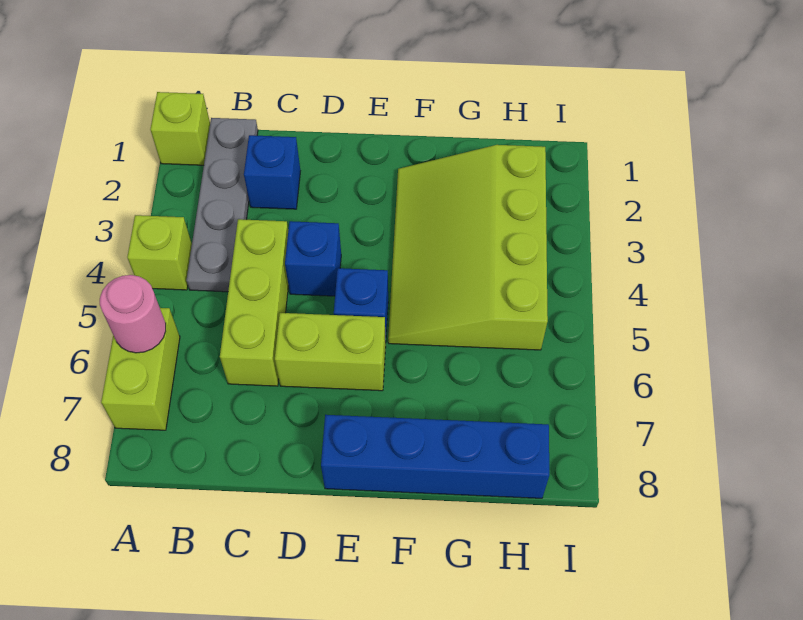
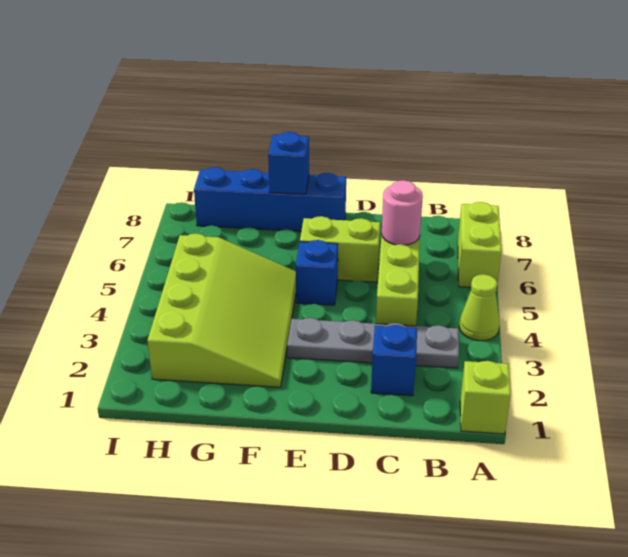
lime 1x1 brick [127,215,192,290] -> lime 1x1 cone [459,274,500,341]
pink 1x1 round brick [100,275,166,353] -> pink 1x1 round brick moved to [382,180,423,245]
grey 1x4 plate [186,118,258,292] -> grey 1x4 plate turned to [287,318,459,368]
blue 1x1 brick [285,221,341,296] -> blue 1x1 brick moved to [268,132,309,194]

